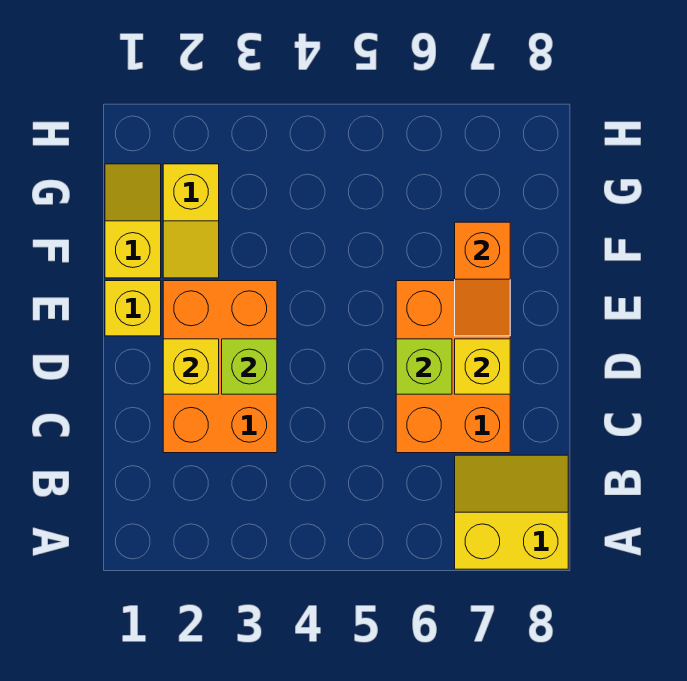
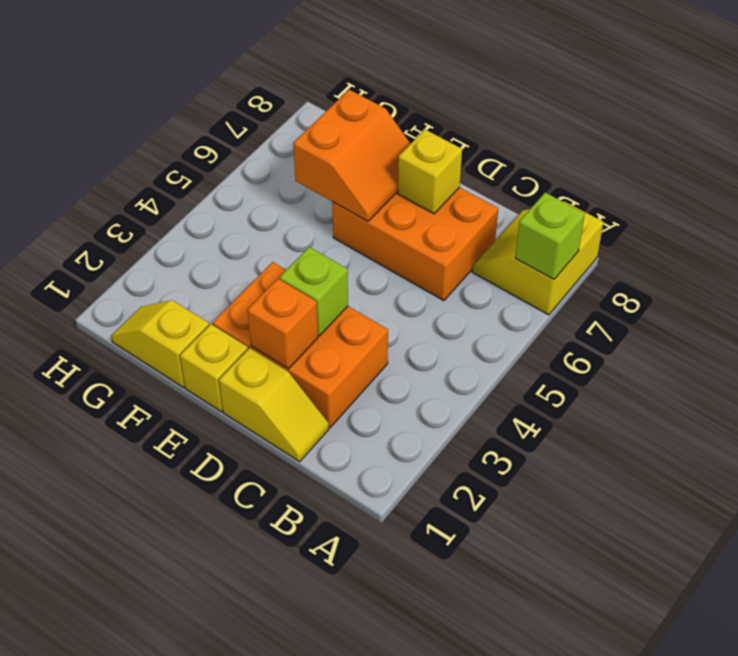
yellow 1x1 brick [163,339,219,394] -> orange 1x1 brick [247,279,318,369]
lime 1x1 brick [396,339,452,394] -> lime 1x1 brick moved to [515,193,585,279]
orange 1x2 slope [455,222,510,336] -> orange 2x2 slope [293,90,410,221]
yellow 1x2 slope [163,164,219,278] -> yellow 1x2 slope moved to [219,348,329,462]

